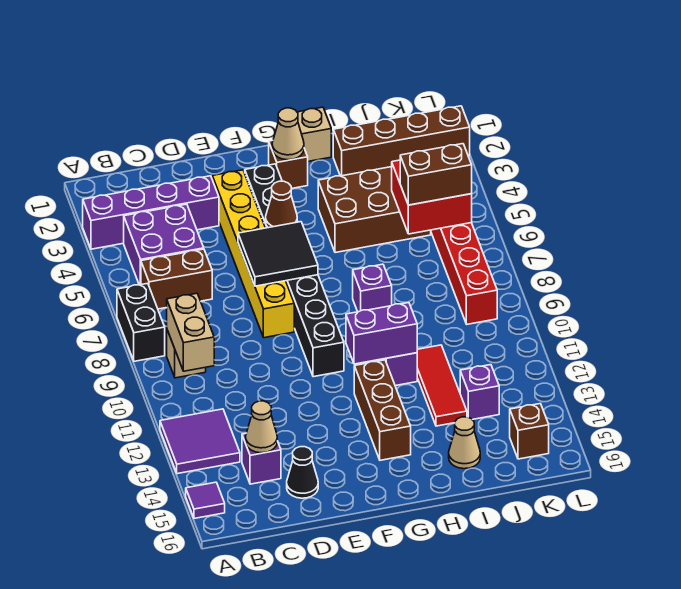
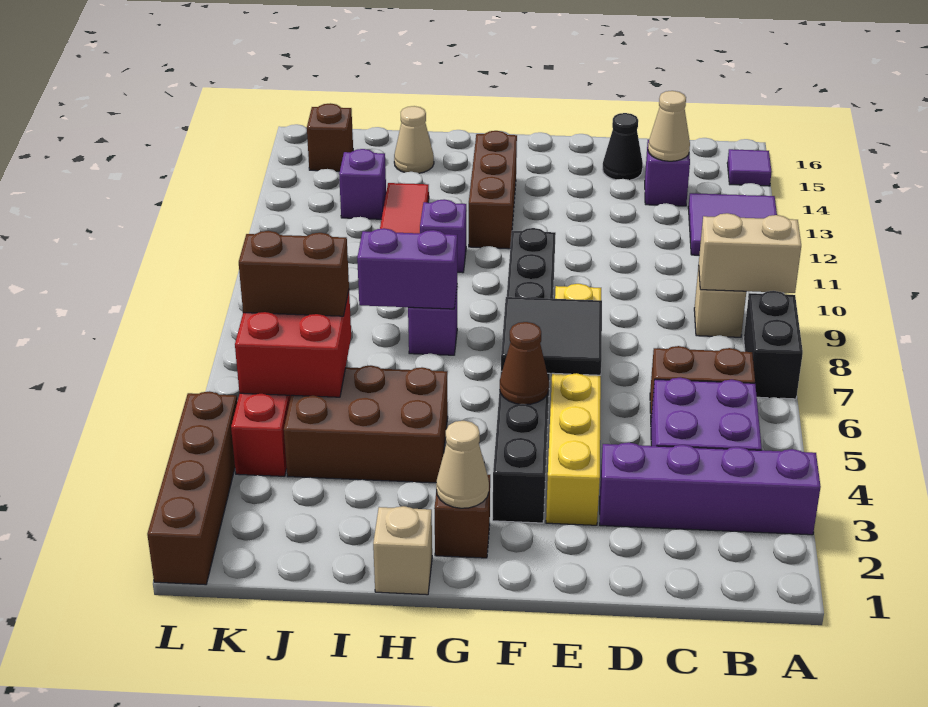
tan 1x2 brick [167,293,214,371] -> tan 1x2 brick turned to [699,213,801,293]
purple 1x2 brick [346,303,417,364] -> purple 1x2 brick moved to [357,228,457,309]
brown 1x4 brick [333,106,470,176] -> brown 1x4 brick turned to [147,391,237,585]

